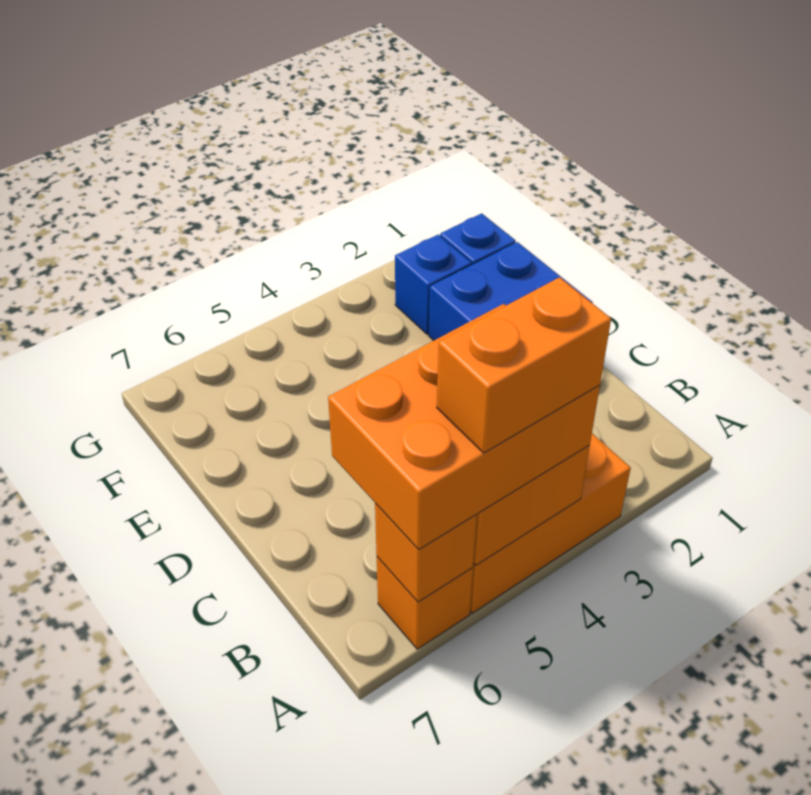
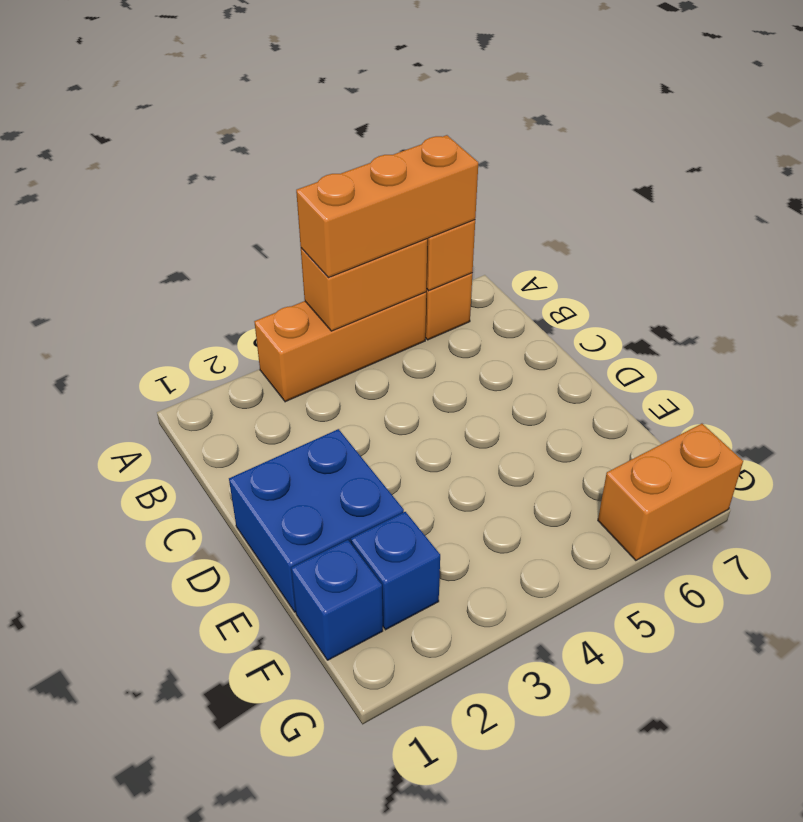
orange 2x3 brick [328,304,600,550] -> orange 1x3 brick [296,135,478,278]
orange 1x2 brick [437,277,611,453] -> orange 1x2 brick moved to [598,424,743,561]

